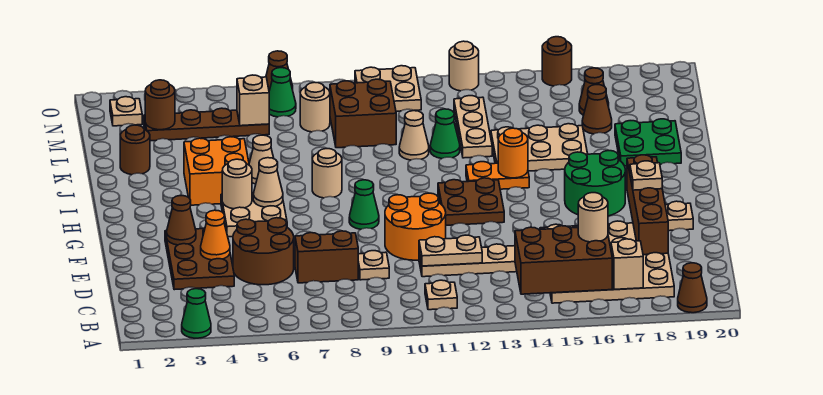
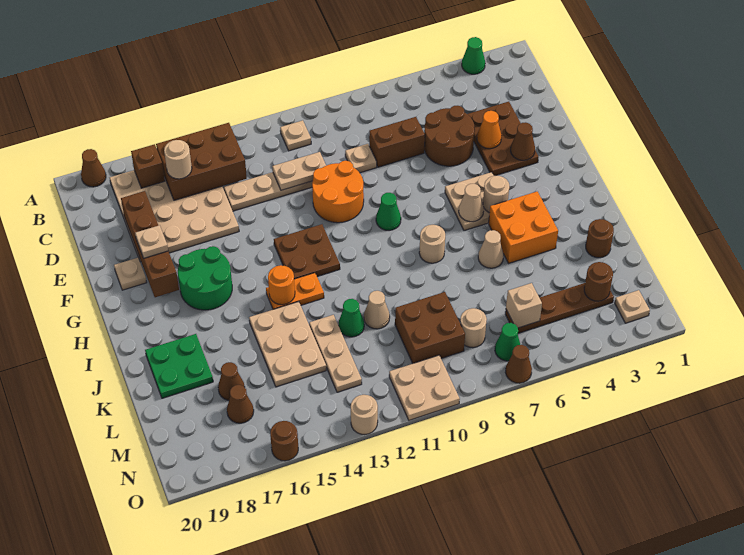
tan 1x1 brick [611,239,643,289] -> brown 1x1 brick [131,144,165,188]
tan 2x3 plate [491,124,588,171] -> tan 2x3 plate turned to [249,302,326,387]

